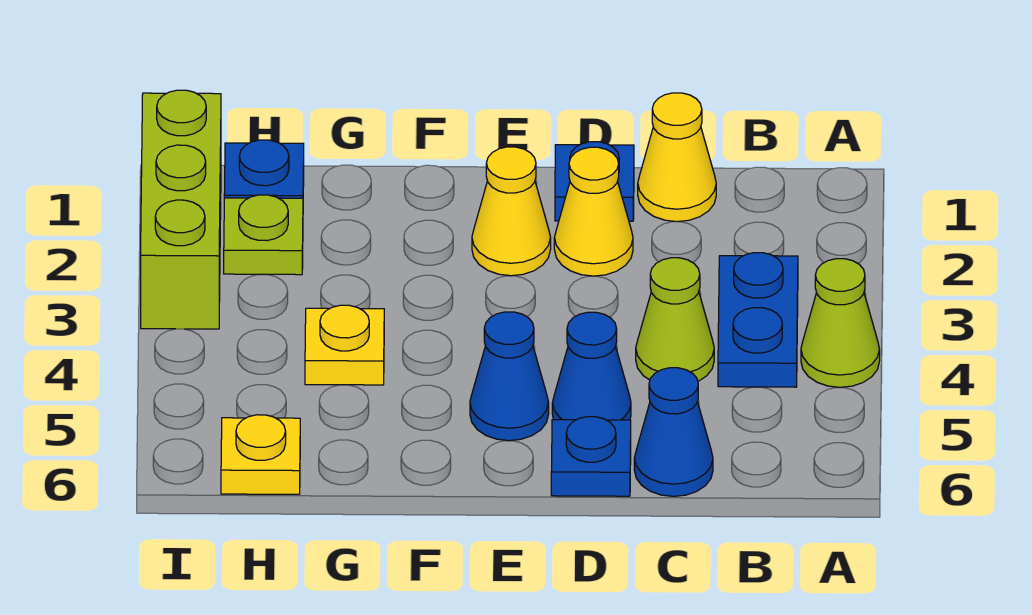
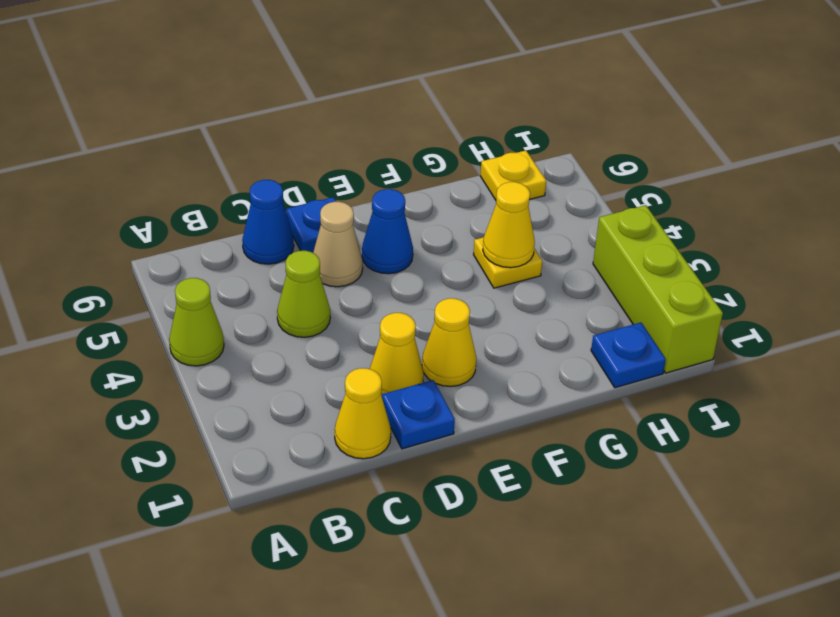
blue 1x2 plate [718,253,798,387] -> none
blue 1x1 cone [552,312,631,420] -> tan 1x1 cone [313,202,363,287]
none -> yellow 1x1 cone [483,182,535,268]
lime 1x1 plate [224,195,303,275] -> none

